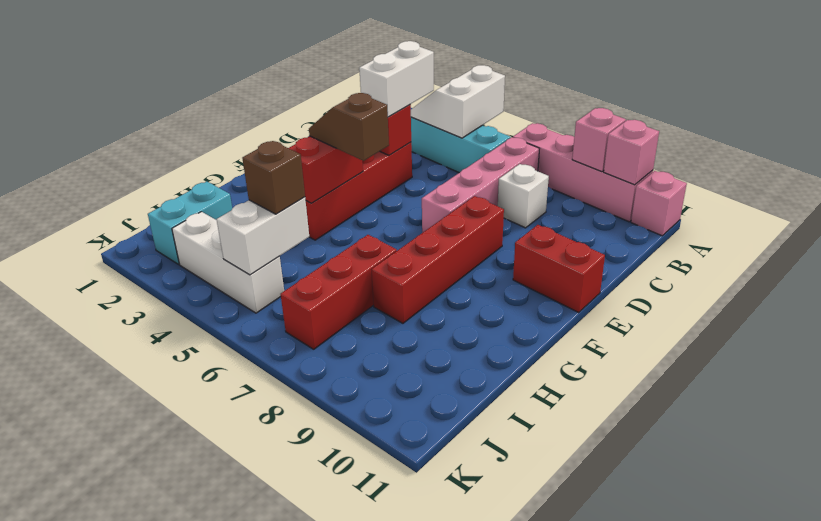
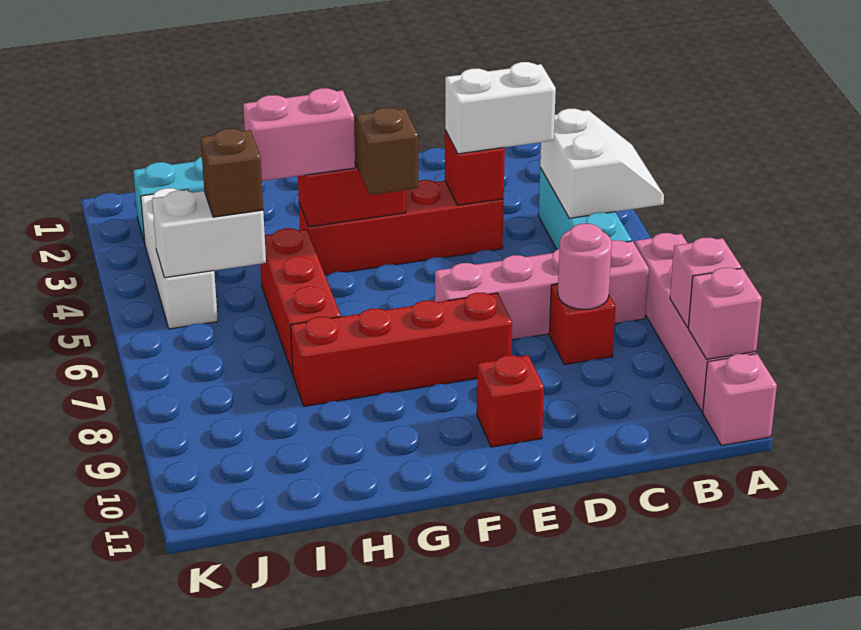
white 2x2 slope [411,65,505,138] -> white 2x2 slope turned to [540,109,664,218]
white 1x1 brick [498,164,549,228] -> red 1x1 brick [549,284,616,365]
none -> pink 1x1 round brick [558,224,612,310]
red 1x2 brick [513,225,605,312] -> red 1x1 brick [477,355,544,447]
none -> pink 1x2 brick [243,88,355,181]
red 1x3 brick [281,235,397,349] -> red 1x3 brick turned to [260,228,341,374]

